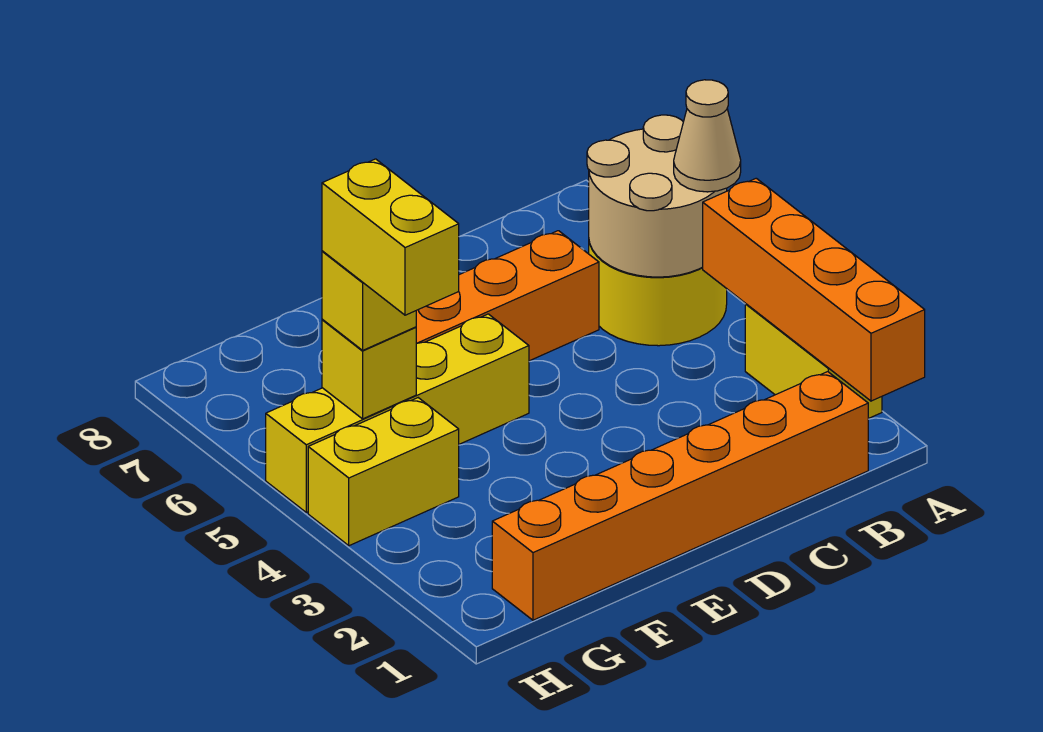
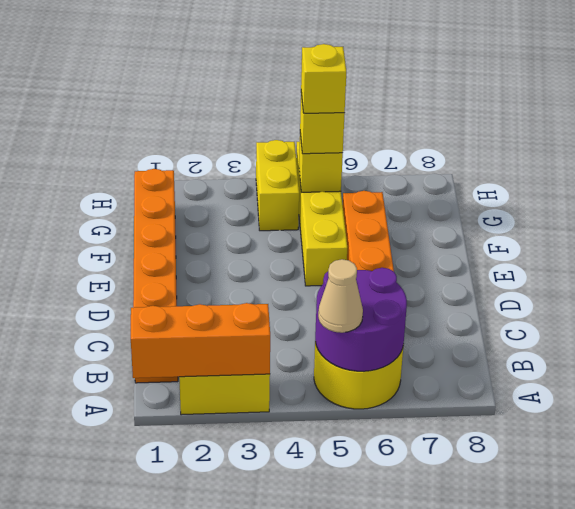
orange 1x4 brick [703,178,925,401] -> orange 1x3 brick [131,303,270,378]
tan 2x2 round brick [587,115,727,277] -> purple 2x2 round brick [315,268,407,371]
yellow 1x2 brick [322,159,459,315] -> yellow 1x1 brick [301,44,346,113]

